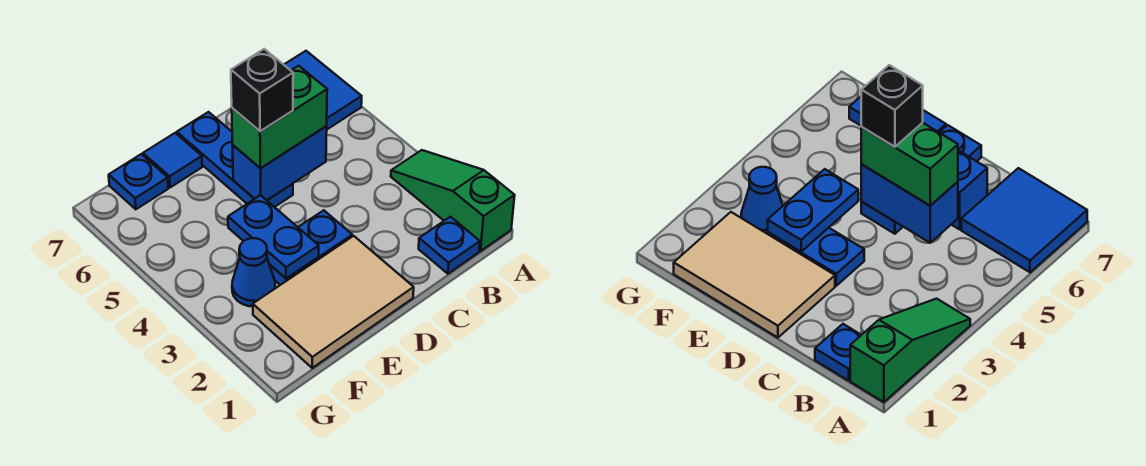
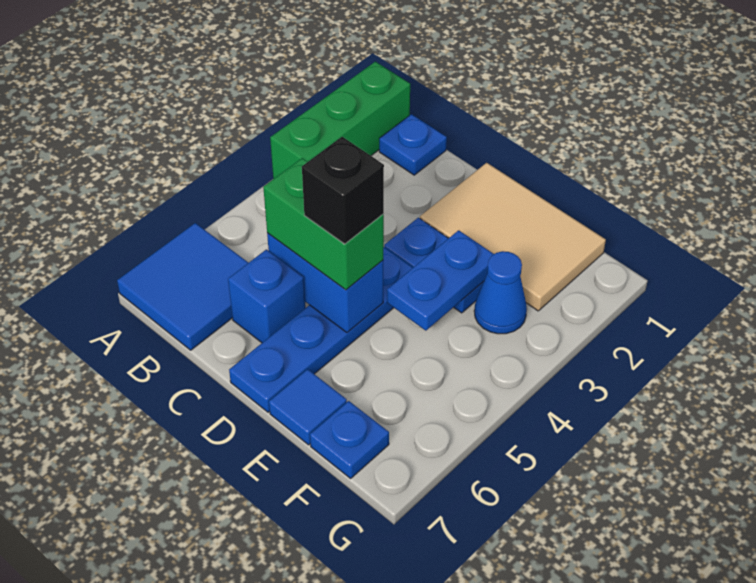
green 1x3 slope [391,150,515,251] -> green 1x3 brick [270,62,410,179]
blue 1x3 plate [177,112,293,207] -> blue 1x4 plate [229,248,413,412]

